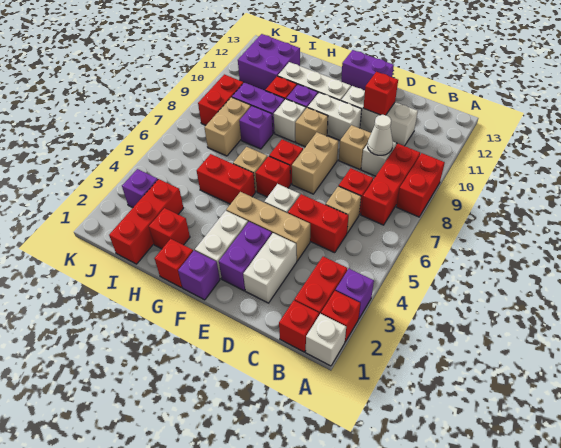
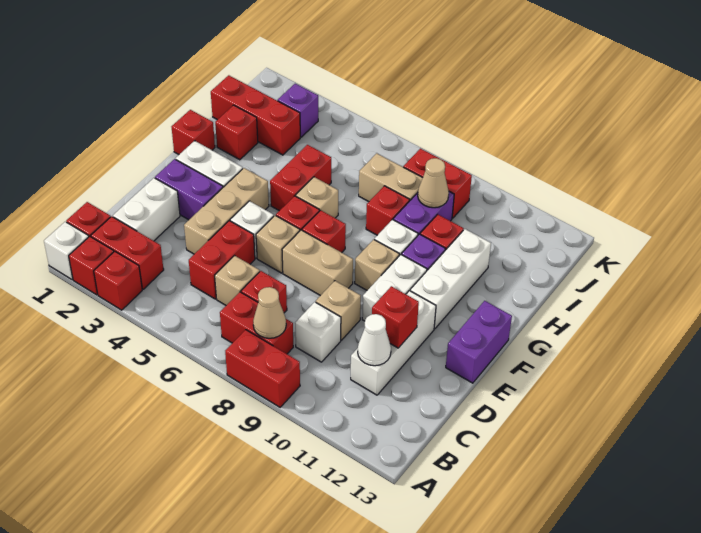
purple 1x1 brick [335,269,374,319] -> red 1x1 brick [94,251,142,310]
red 1x3 brick [361,144,420,225] -> red 1x2 brick [220,292,293,354]
none -> tan 1x1 cone [253,287,286,338]
white 1x1 cone [368,115,393,155] -> white 1x1 cone moved to [358,314,391,366]
white 1x2 brick [243,233,297,303] -> white 1x2 brick turned to [113,178,180,241]
none -> tan 1x1 brick [256,216,300,273]
purple 1x1 brick [178,251,220,300] -> none
purple 1x1 brick [239,106,273,149] -> red 1x1 brick [366,186,410,235]
none -> tan 1x1 cone [418,158,449,208]
purple 2x2 brick [238,34,300,90] -> none

